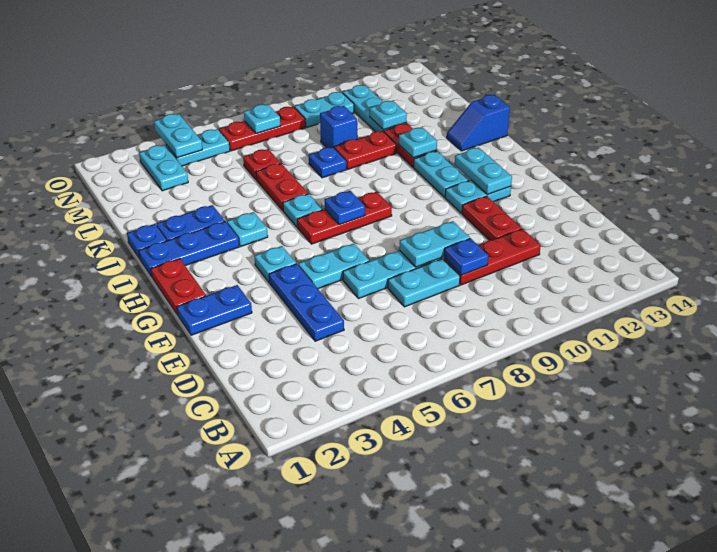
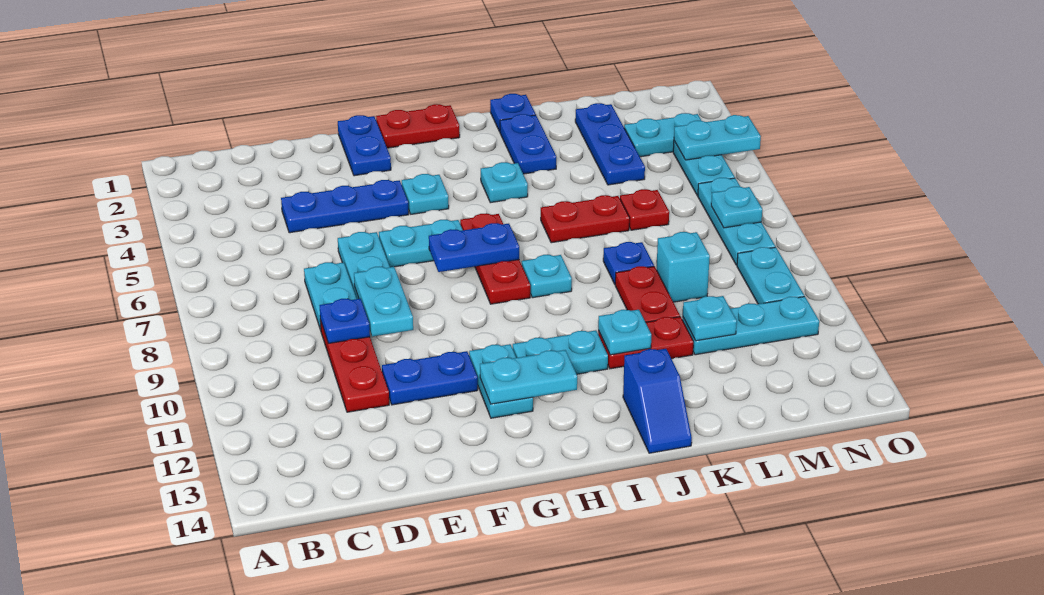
red 1x2 plate [462,196,522,241] -> blue 1x2 plate [382,351,478,405]
cyan 1x2 plate [298,244,369,289] -> cyan 1x2 plate turned to [379,220,463,267]
blue 1x1 plate [324,191,365,225] -> blue 1x2 plate [429,223,519,272]
blue 1x3 plate [139,222,239,277] -> blue 1x3 plate moved to [575,103,645,185]
cyan 1x1 plate [283,194,323,227] -> cyan 1x1 plate moved to [522,255,572,298]
blue 1x2 slope [447,95,510,151] -> blue 1x2 slope turned to [623,349,692,453]
blue 1x1 brick [320,106,357,148] -> cyan 1x1 brick [657,232,710,302]
red 1x3 plate [219,107,306,151] -> cyan 1x3 plate [698,178,775,265]

